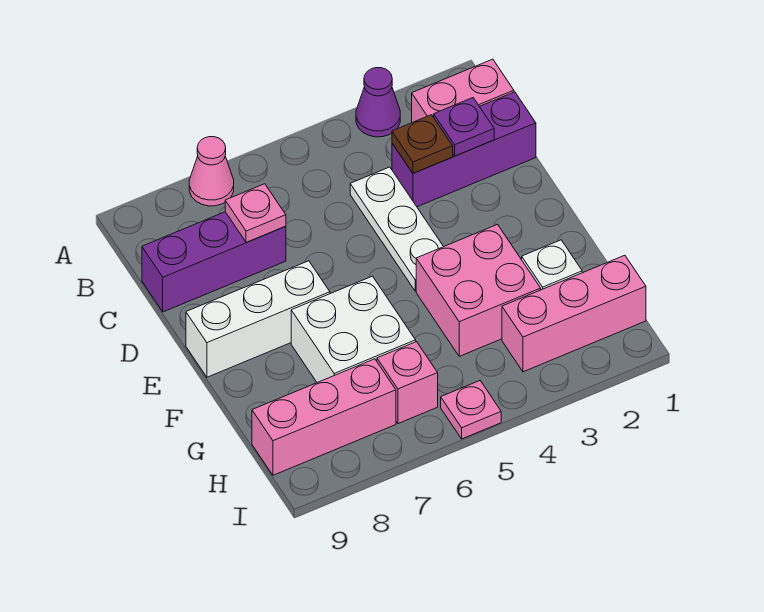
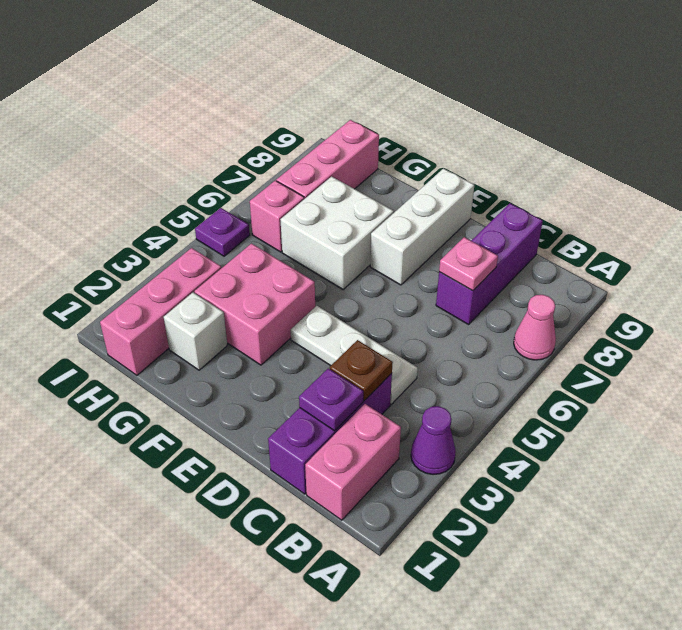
pink 1x1 plate [441,381,501,439] -> purple 1x1 plate [195,208,250,256]

